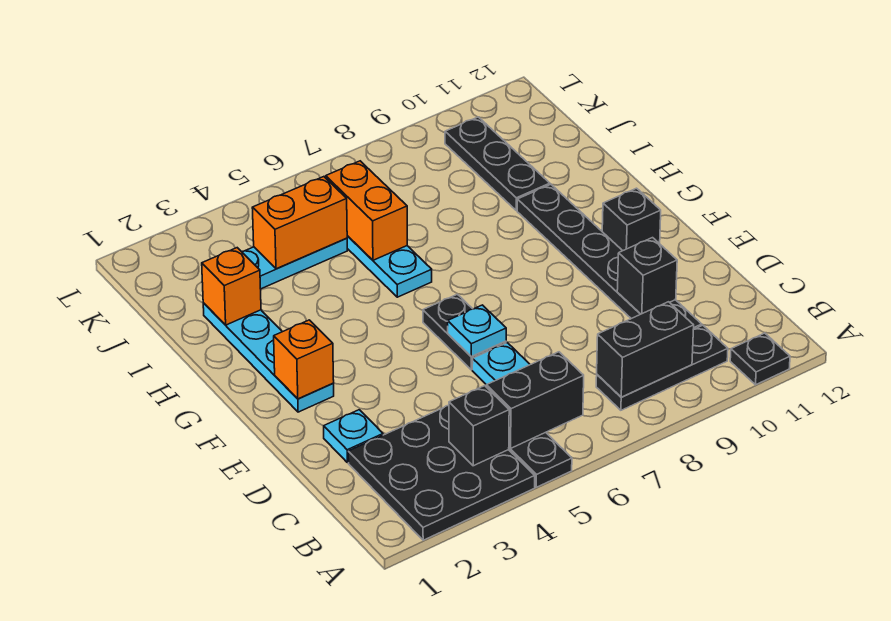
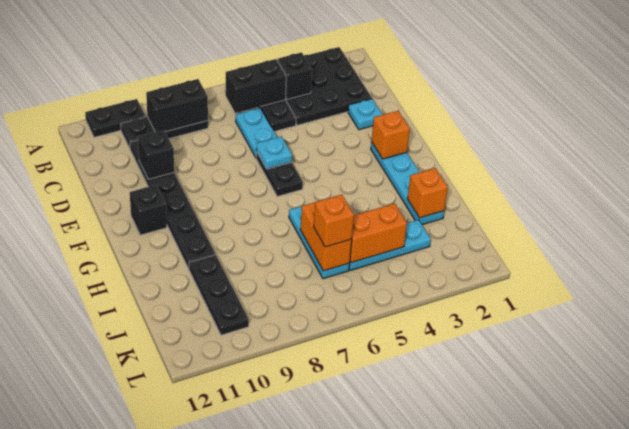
black 1x1 plate [730,333,790,385] -> black 1x2 plate [85,99,146,137]
none -> orange 1x1 brick [314,195,354,247]

